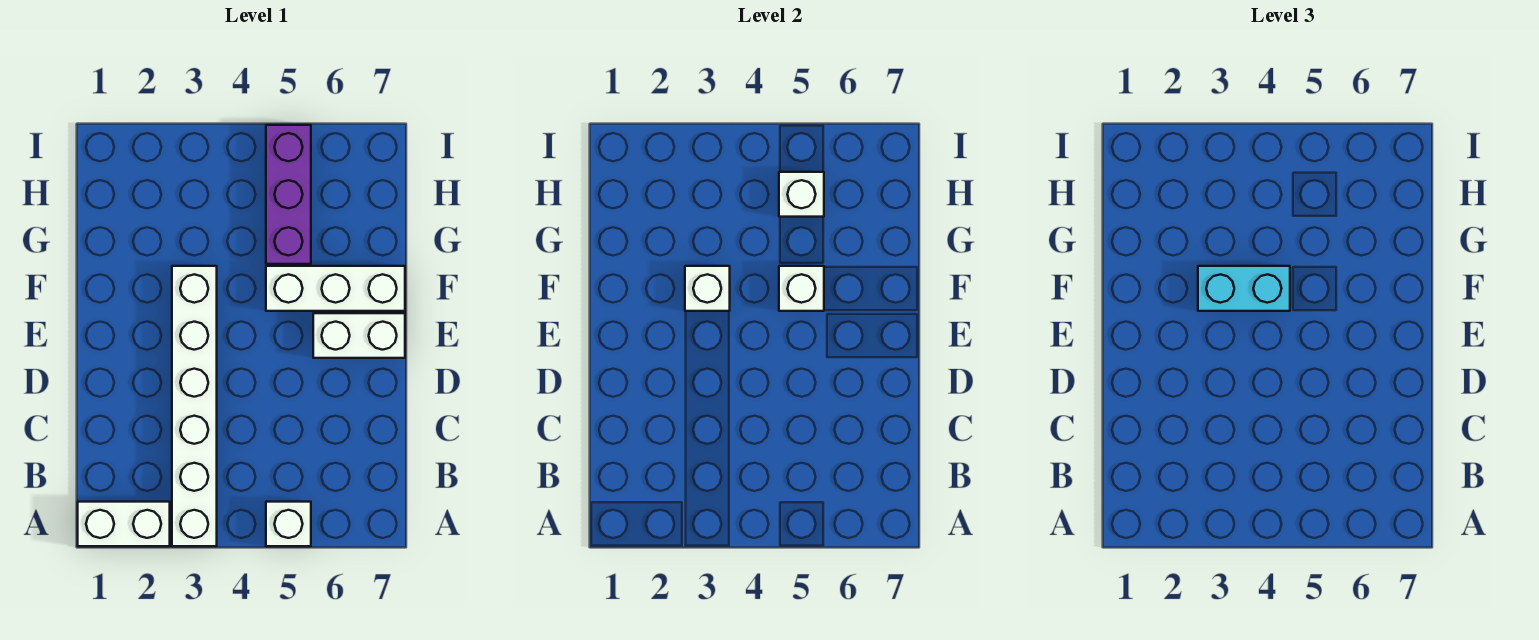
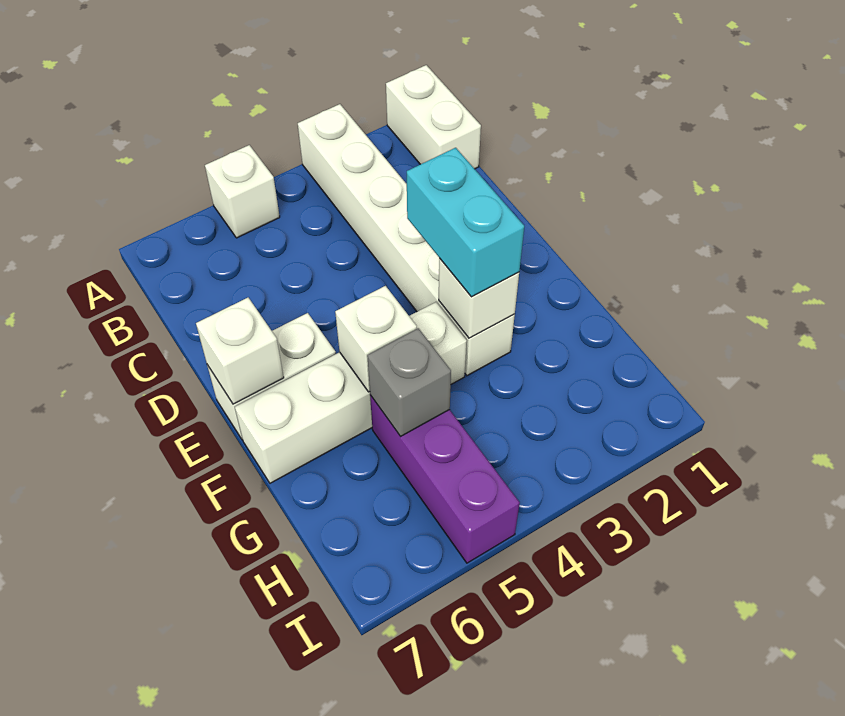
white 1x2 brick [78,502,170,546] -> white 1x2 brick turned to [386,65,481,169]
cyan 1x2 brick [1198,266,1290,311] -> cyan 1x2 brick turned to [407,148,524,297]
white 1x3 brick [266,266,405,311] -> white 1x4 brick [235,302,467,483]
none -> grey 1x1 brick [367,328,451,436]
white 1x1 brick [779,172,824,217] -> white 1x1 brick moved to [196,298,284,404]

